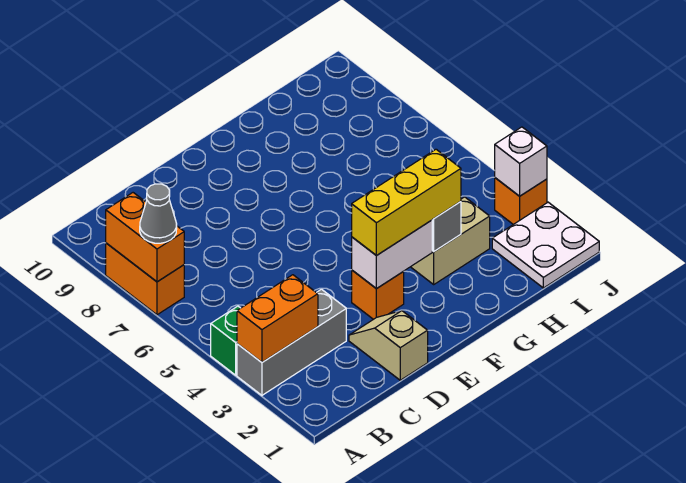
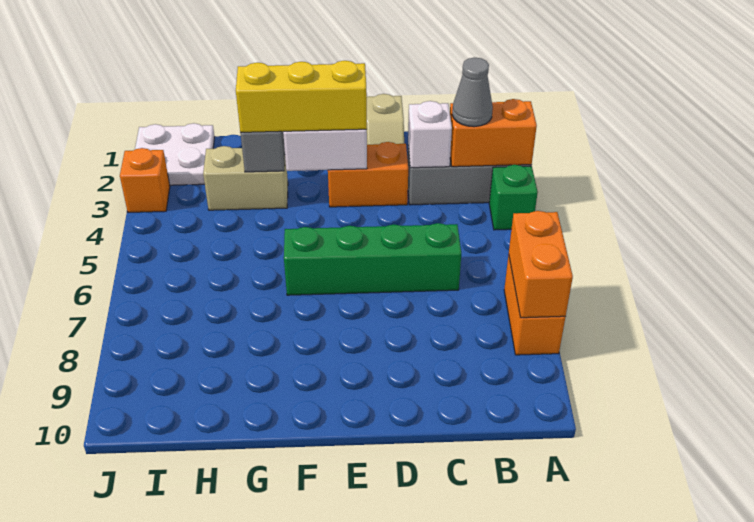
grey 1x1 cone [140,184,177,243] -> grey 1x1 cone moved to [452,58,493,127]
none -> green 1x4 brick [284,223,461,295]
orange 1x1 brick [352,270,404,319] -> orange 1x2 brick [328,142,408,207]
white 1x1 brick [495,127,547,196] -> white 1x1 brick moved to [408,101,452,168]

